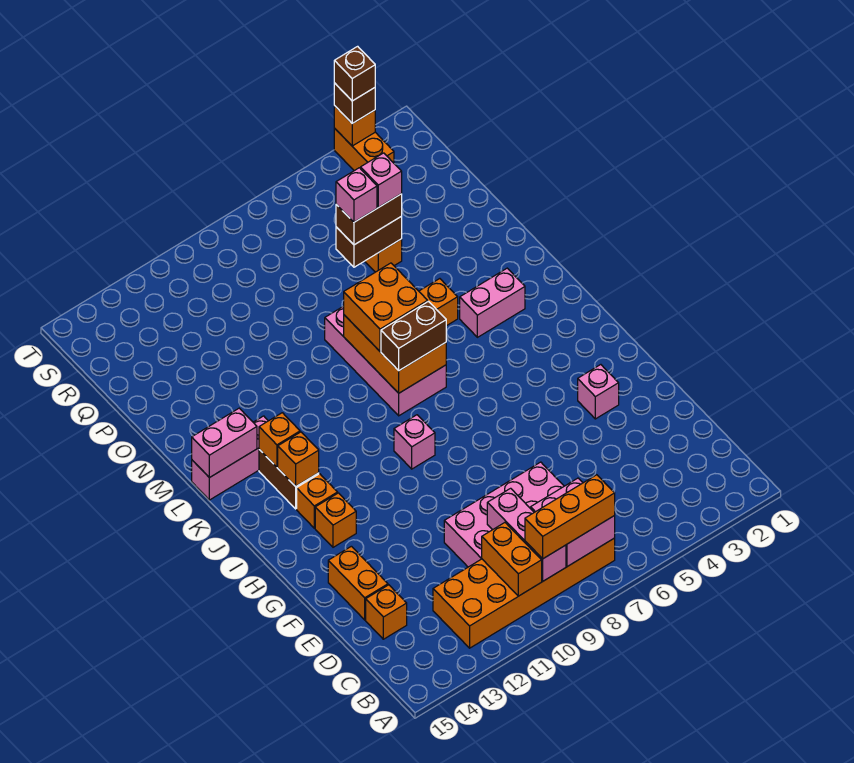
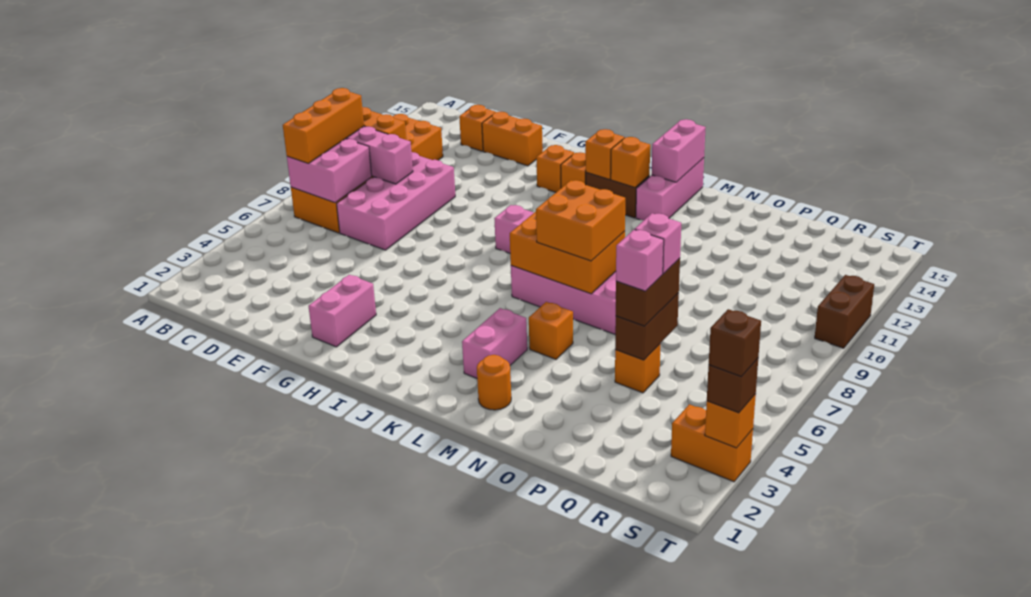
pink 1x1 brick [578,365,619,419] -> pink 1x2 brick [309,275,376,347]
brown 1x2 brick [381,301,446,371] -> brown 1x2 brick moved to [815,275,874,348]
none -> orange 1x1 round brick [477,355,511,410]

